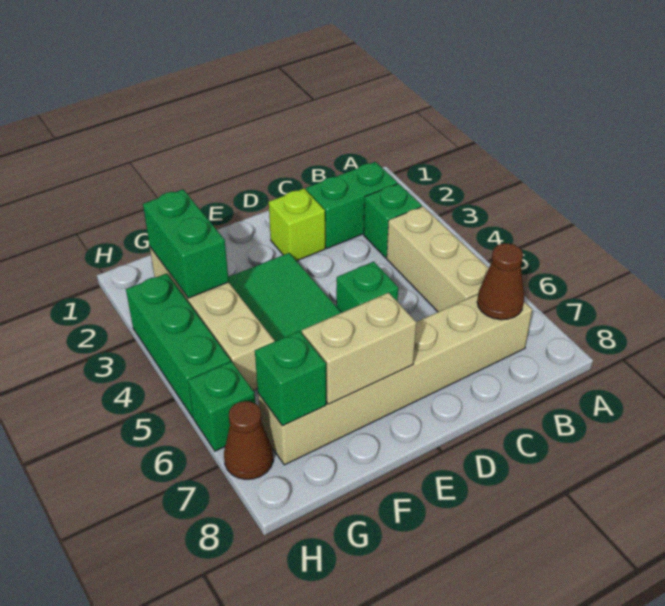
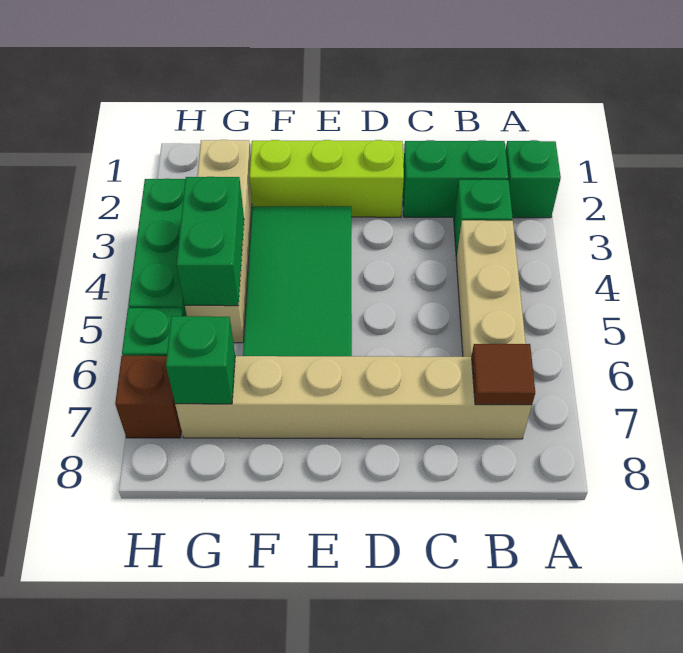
brown 1x1 cone [477,243,524,320] -> brown 1x1 tile [472,344,535,405]
lime 1x1 brick [269,189,325,261] -> lime 1x3 brick [250,140,404,217]
green 1x1 brick [336,262,398,312] -> green 1x1 brick moved to [506,140,561,218]
tan 1x2 brick [302,293,417,404] -> none
green 1x2 brick [143,190,229,298] -> green 1x2 brick moved to [177,177,244,306]
brown 1x1 cone [224,401,273,479] -> brown 1x1 brick [115,356,181,438]

